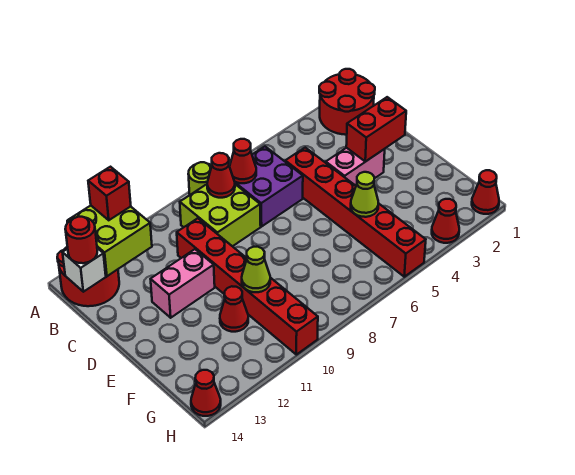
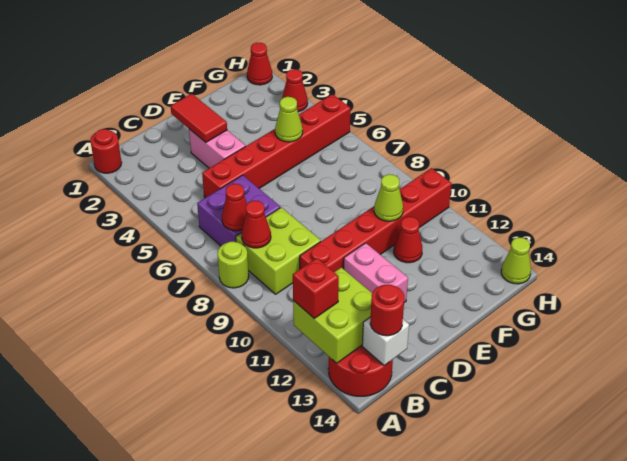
red 2x2 round brick [319,69,375,135] -> red 1x1 round brick [90,129,122,173]
red 1x2 brick [346,97,406,162] -> red 1x2 tile [171,94,227,142]
red 1x1 cone [191,370,221,416] -> lime 1x1 cone [501,238,531,284]

